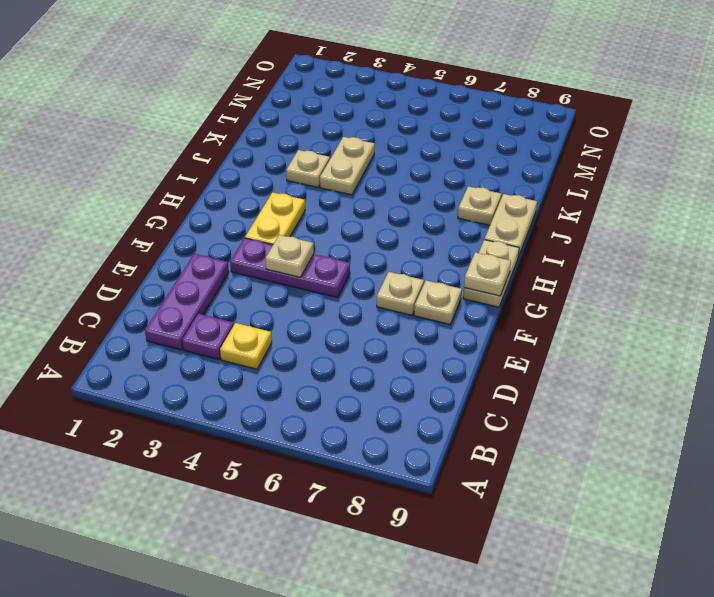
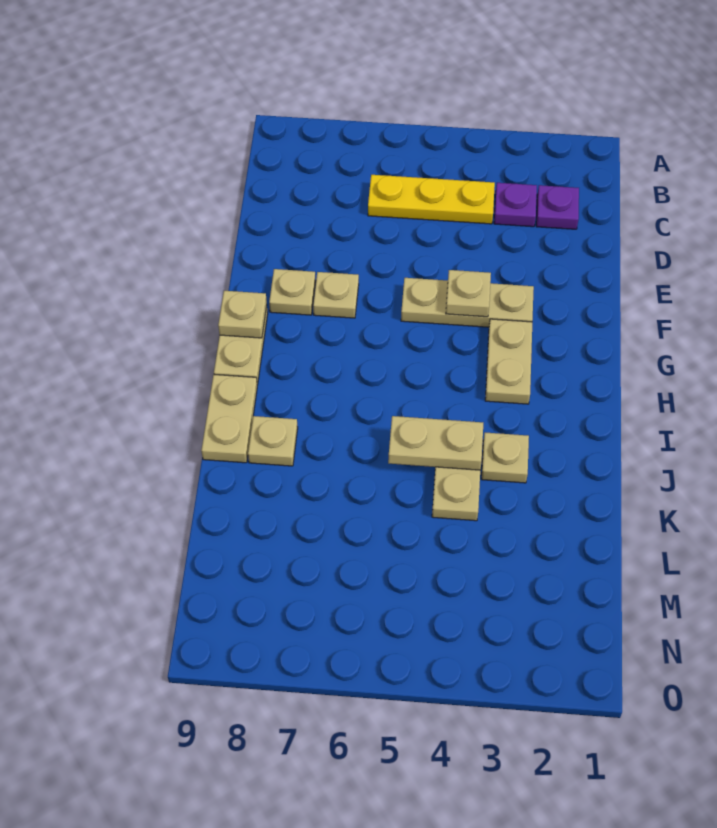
purple 1x3 plate [145,254,229,350] -> purple 1x1 plate [536,185,579,229]
yellow 1x1 plate [220,323,272,369] -> yellow 1x3 plate [368,175,495,224]
purple 1x3 plate [230,238,350,297] -> tan 1x3 plate [401,278,534,327]
yellow 1x2 plate [245,192,305,245] -> tan 1x2 plate [485,319,532,404]
none -> tan 1x2 plate [388,416,483,470]

